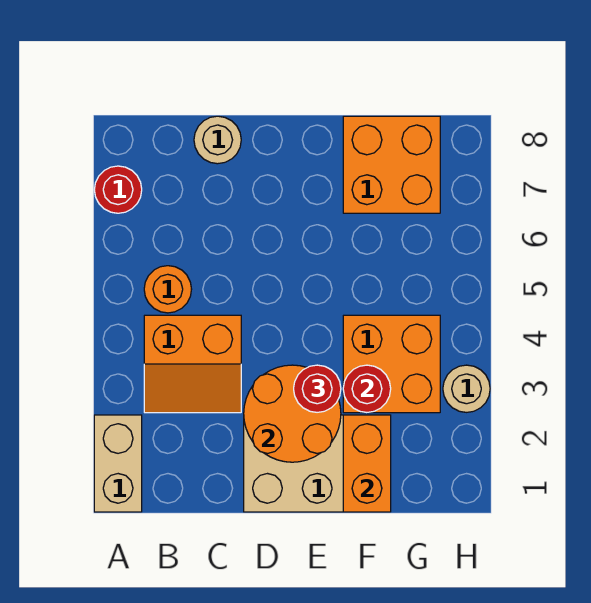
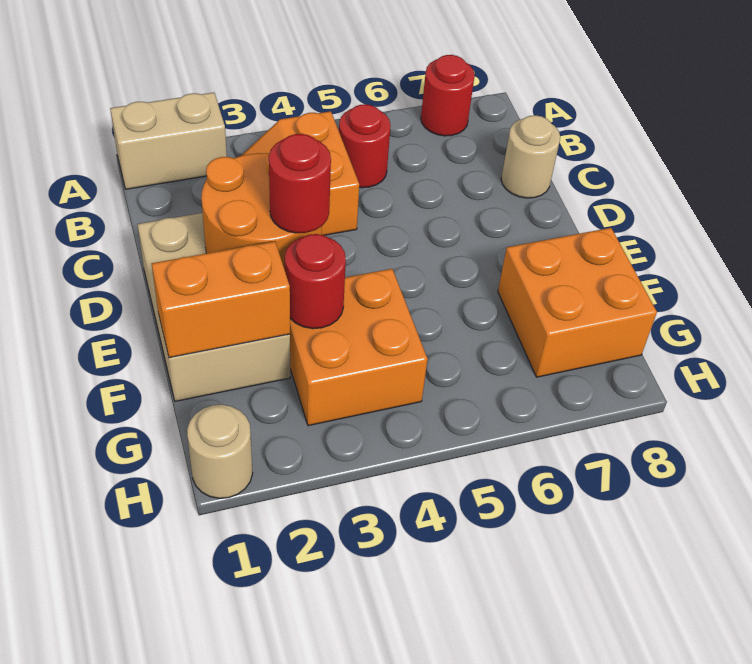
orange 1x1 round brick [144,266,192,313] -> red 1x1 round brick [339,104,391,188]
tan 1x1 round brick [443,365,490,412] -> tan 1x1 round brick moved to [187,405,253,498]

